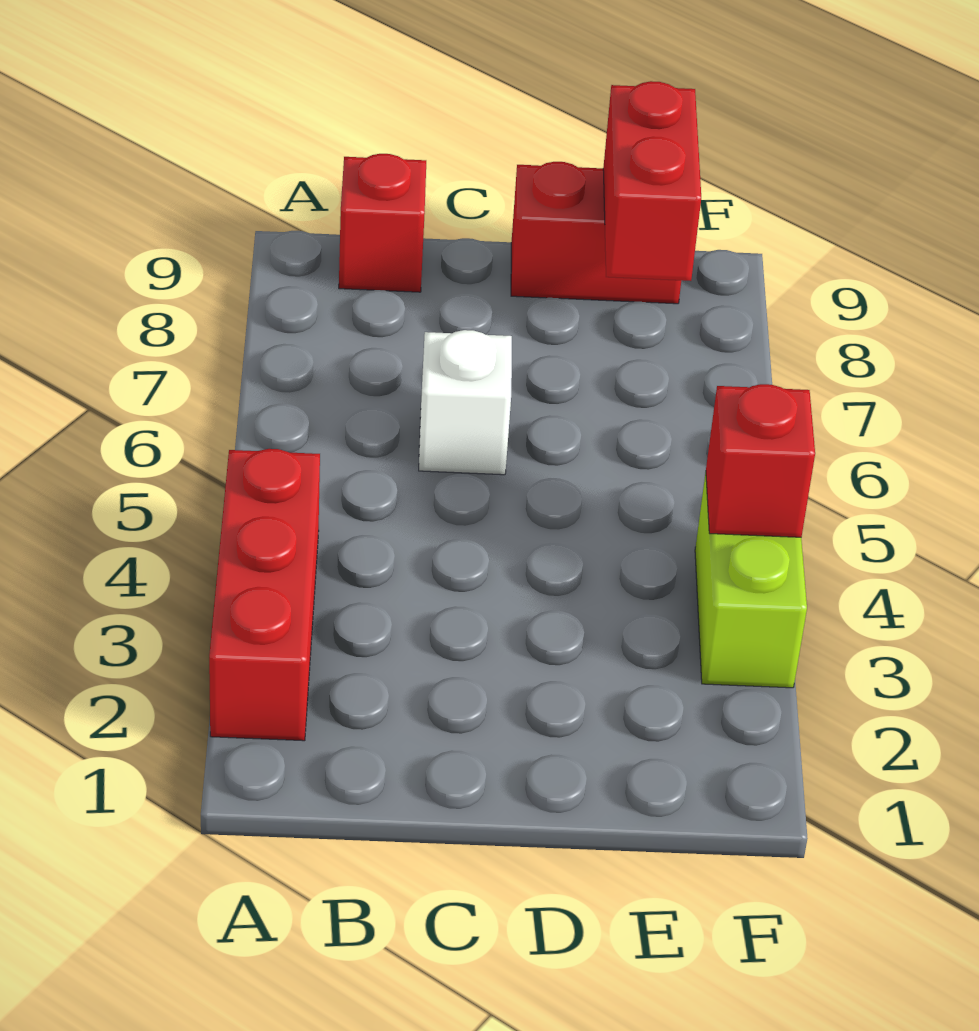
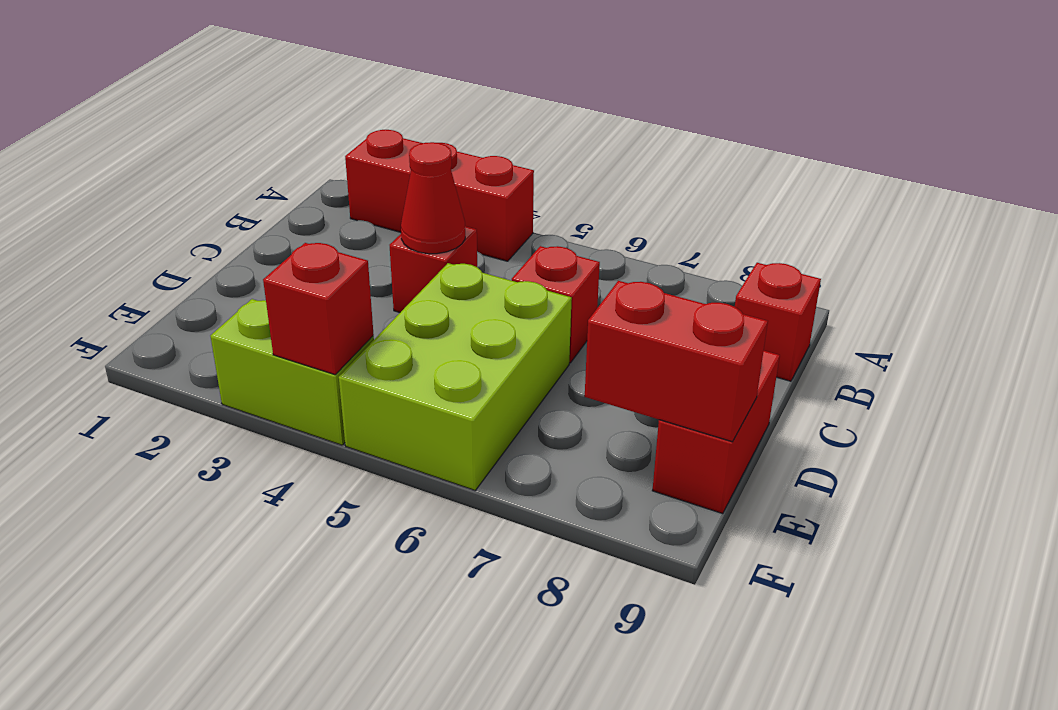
none -> red 1x1 brick [390,226,477,312]
none -> red 1x1 cone [401,142,465,254]
white 1x1 brick [419,330,512,475] -> red 1x1 brick [512,246,600,363]
none -> lime 2x3 brick [339,263,572,490]

